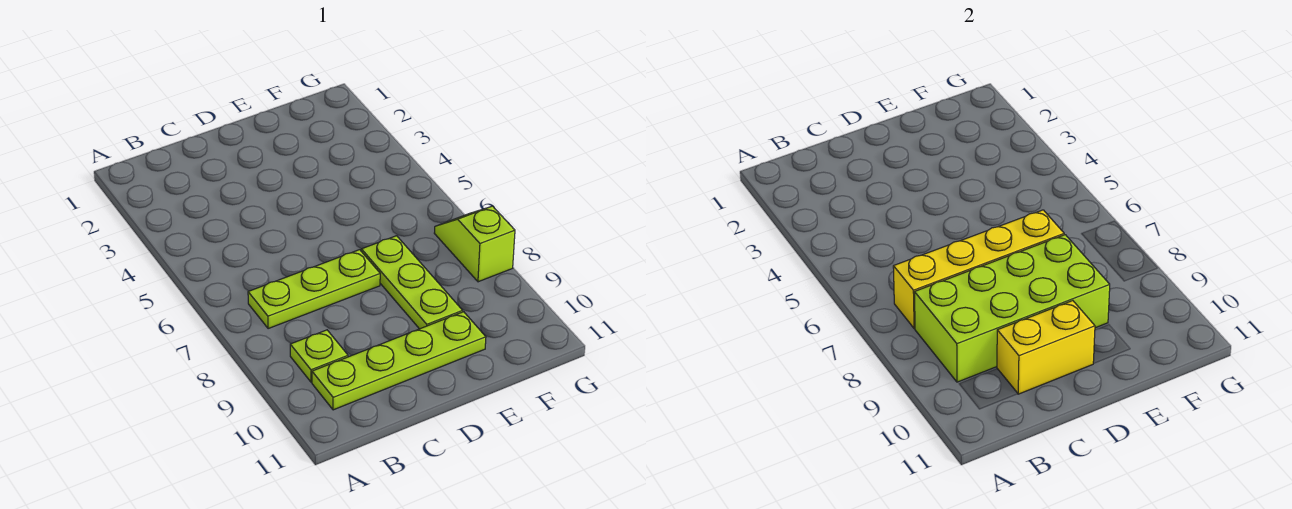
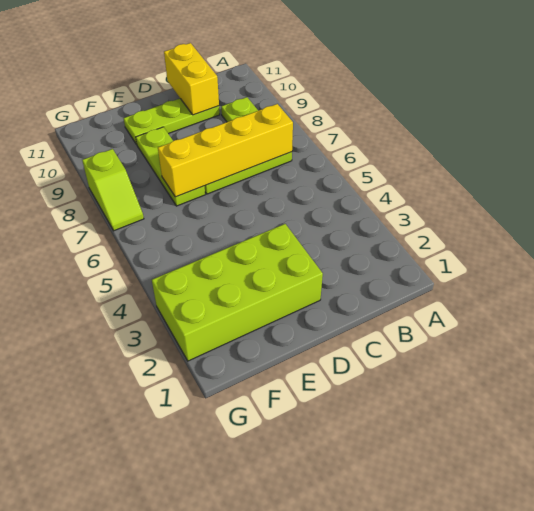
lime 2x4 brick [914,235,1110,382] -> lime 2x4 brick moved to [152,224,323,361]
lime 1x4 plate [312,312,486,410] -> lime 1x3 plate [124,99,220,145]
yellow 1x2 brick [997,301,1095,394] -> yellow 1x2 brick turned to [164,43,219,115]

